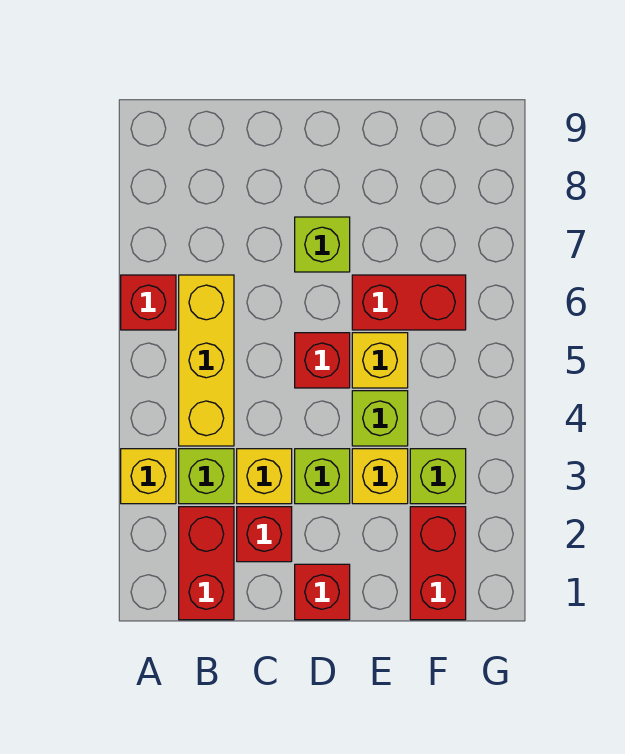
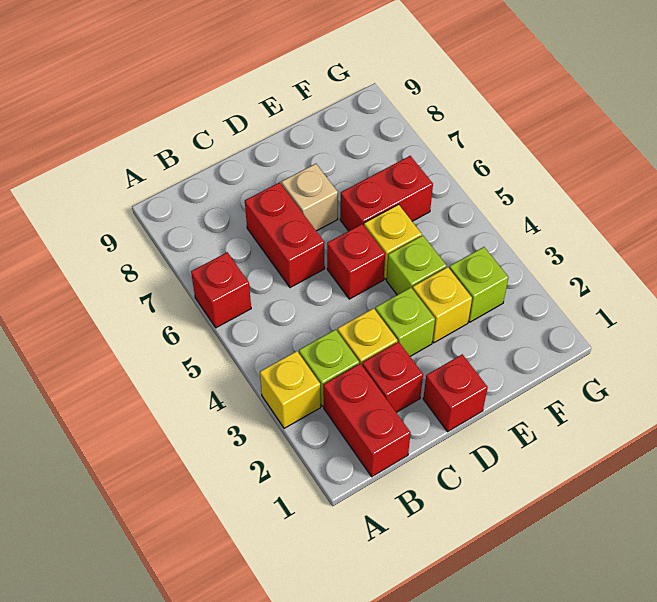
yellow 1x3 brick [179,275,234,446] -> none
lime 1x1 brick [295,217,350,272] -> tan 1x1 brick [282,164,338,231]
red 1x2 brick [410,507,466,620] -> red 1x2 brick moved to [245,182,325,288]

